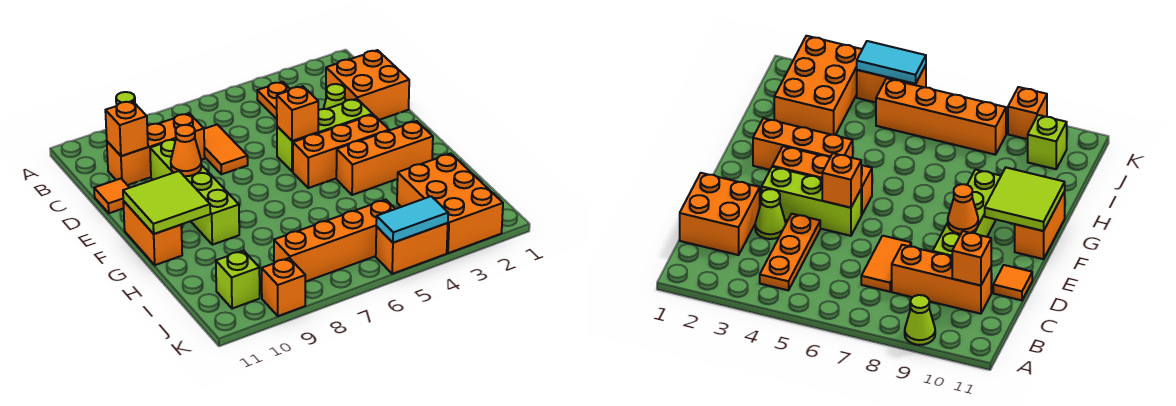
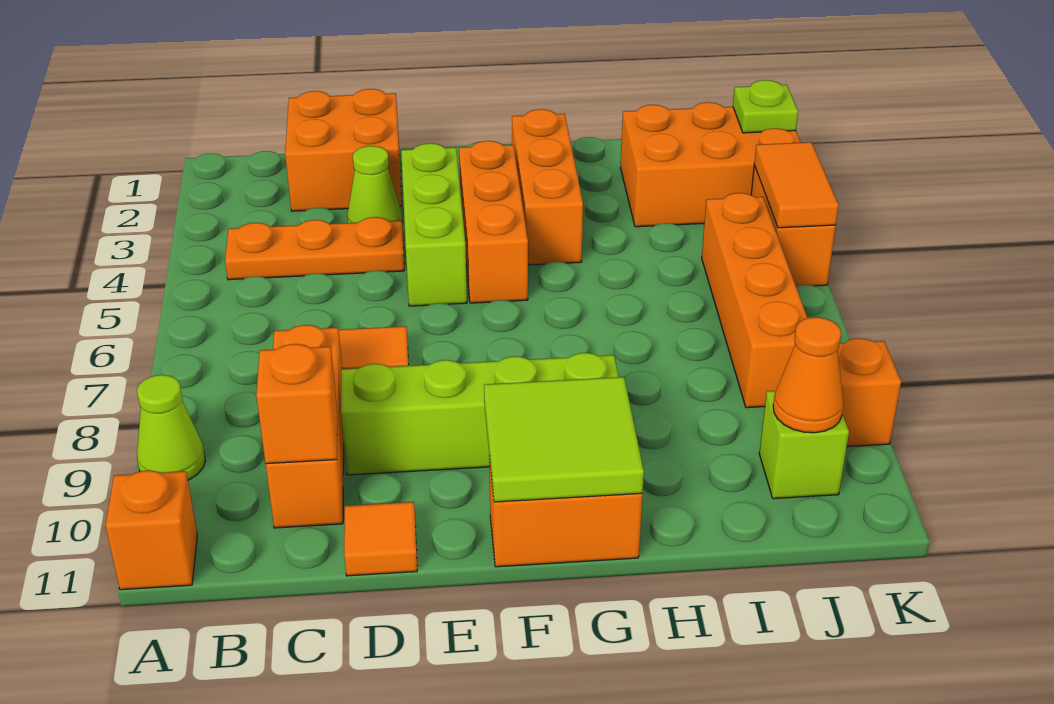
orange 1x1 brick [277,86,318,141] -> orange 1x1 brick moved to [105,470,197,590]
orange 1x1 cone [171,125,201,176] -> orange 1x1 cone moved to [773,317,844,433]
none -> lime 1x1 plate [733,80,798,133]
cyan 1x2 tile [376,196,448,243] -> orange 1x2 tile [754,142,839,228]

